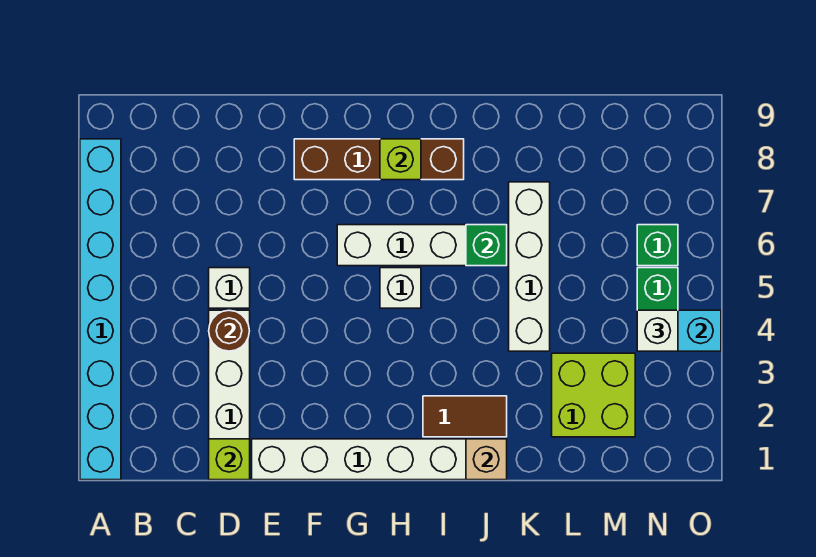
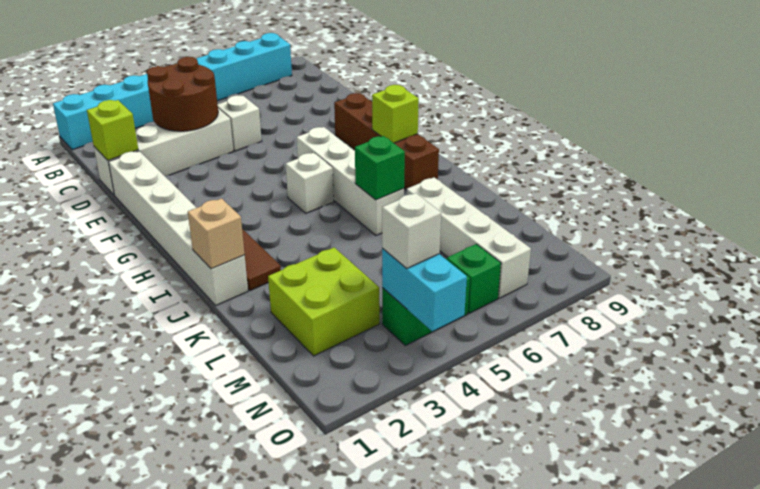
brown 1x1 round brick [209,310,250,351] -> brown 2x2 round brick [147,57,218,131]
white 1x4 brick [509,182,550,351] -> white 1x4 brick turned to [407,177,531,298]

